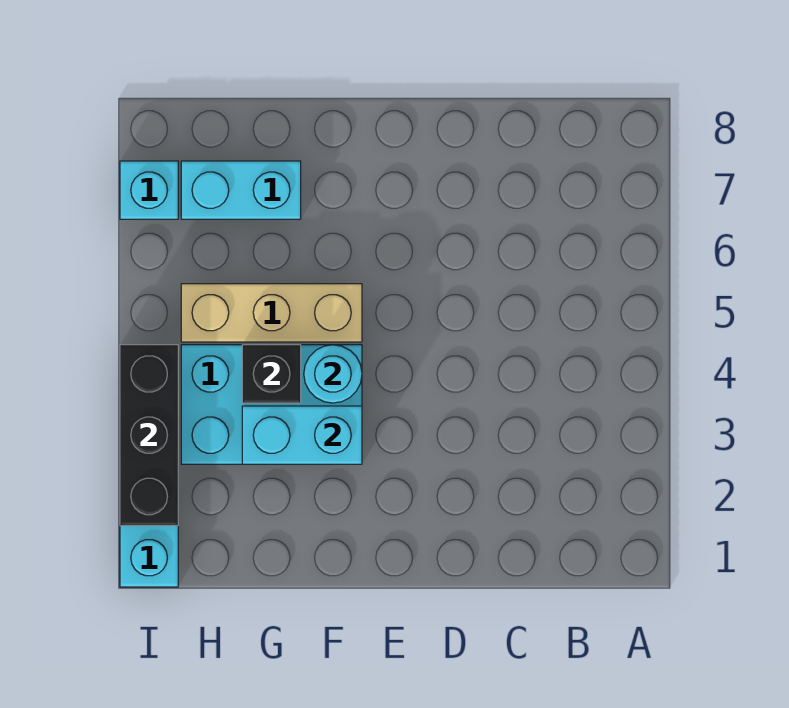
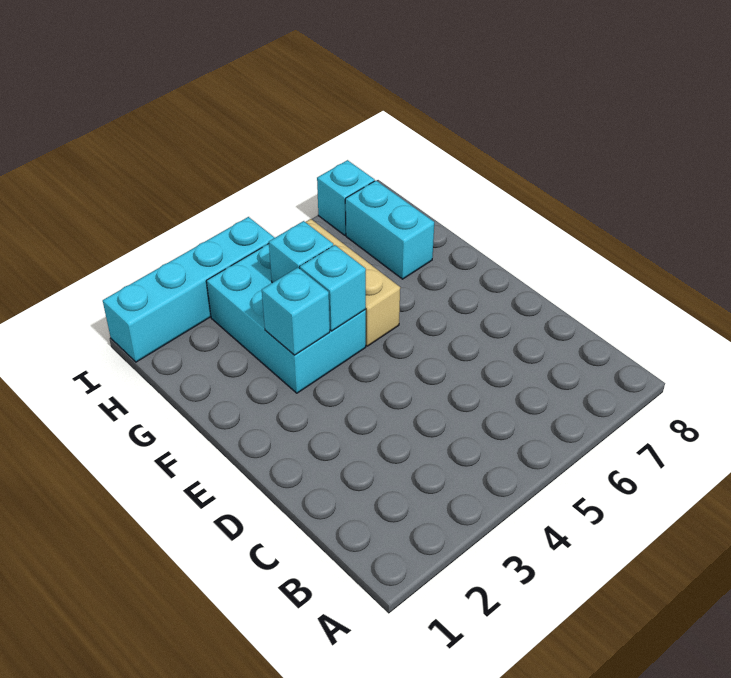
cyan 1x2 brick [242,406,362,464] -> cyan 1x1 brick [262,268,330,355]
cyan 1x1 round brick [304,345,362,403] -> cyan 1x1 brick [300,245,366,331]
black 1x1 brick [242,345,301,403] -> cyan 1x1 brick [269,221,333,283]
black 1x3 brick [120,345,178,526] -> none

